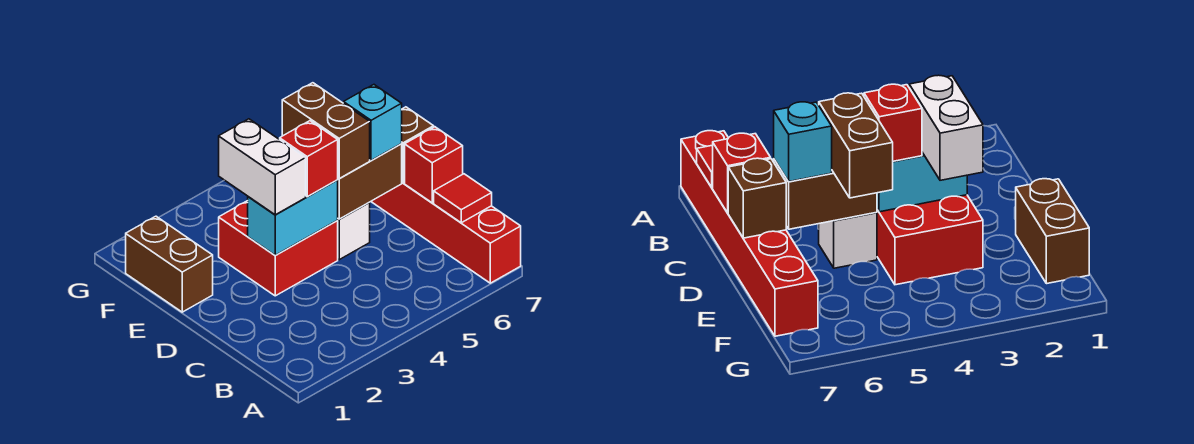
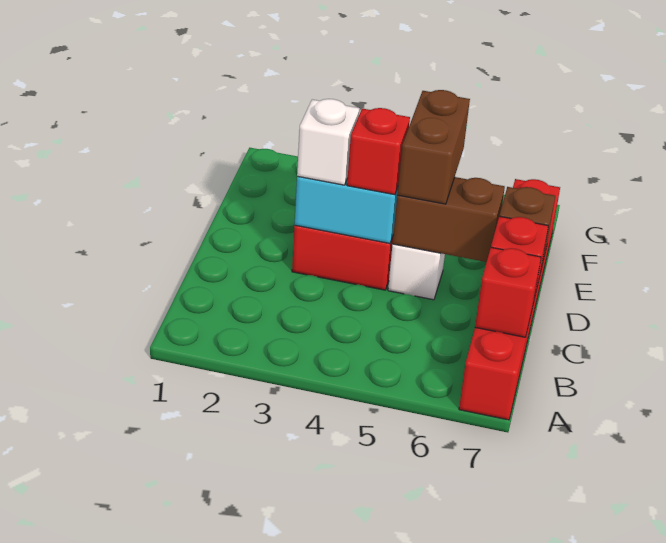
red 1x1 tile [434,174,492,223] -> red 1x1 brick [475,247,541,337]
white 1x2 brick [219,119,306,215] -> white 1x1 brick [297,99,359,185]
cyan 1x1 brick [343,85,402,160] -> none
brown 1x2 brick [126,216,213,312] -> none

